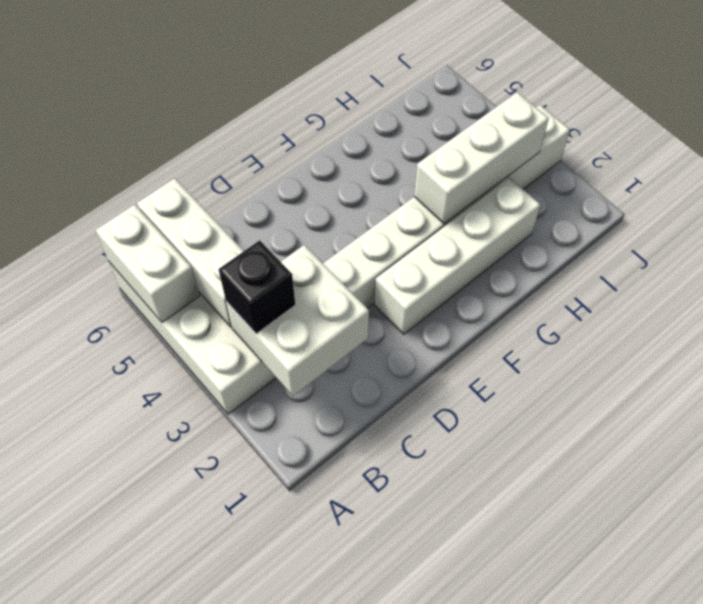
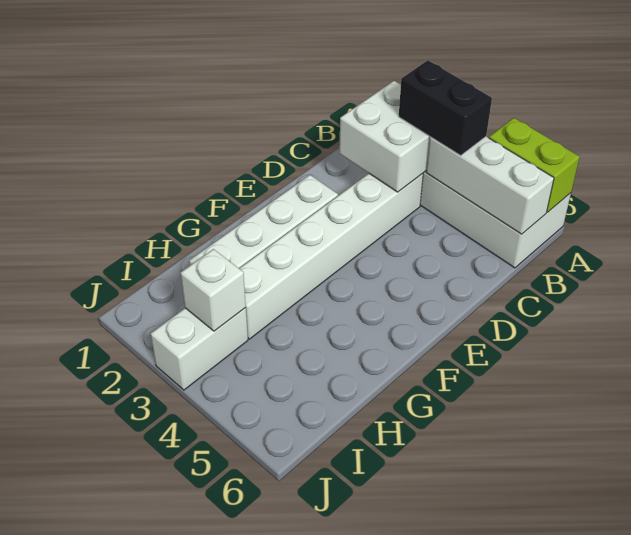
white 1x2 brick [96,204,200,322] -> lime 1x2 brick [489,118,580,212]
black 1x1 brick [219,240,295,334] -> black 1x2 brick [399,60,492,156]
white 1x3 brick [414,92,549,224] -> white 1x1 brick [181,249,246,331]

